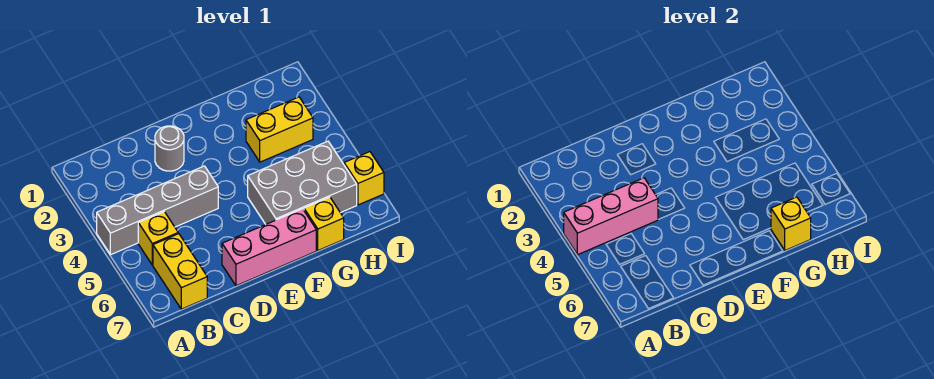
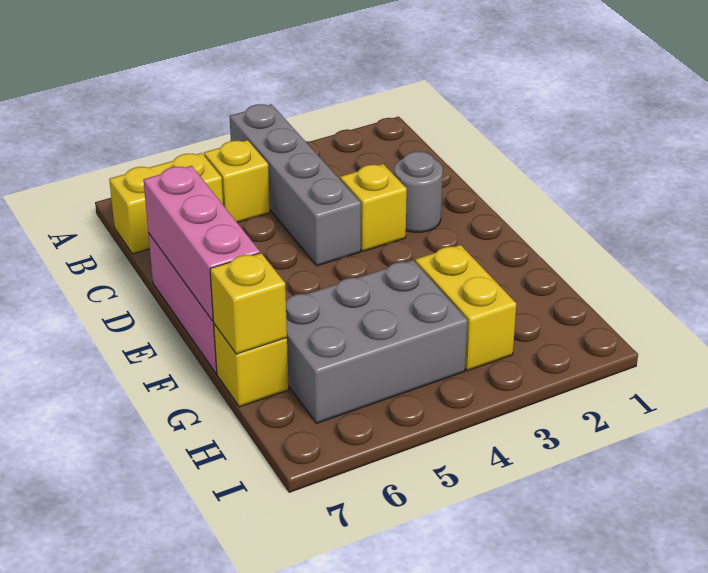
pink 1x3 brick [564,178,658,255] -> pink 1x3 brick moved to [144,166,260,321]
grey 2x3 brick [248,141,357,224] -> grey 2x3 brick turned to [286,260,467,423]
yellow 1x1 brick [344,152,384,205] -> yellow 1x1 brick moved to [340,164,407,251]

